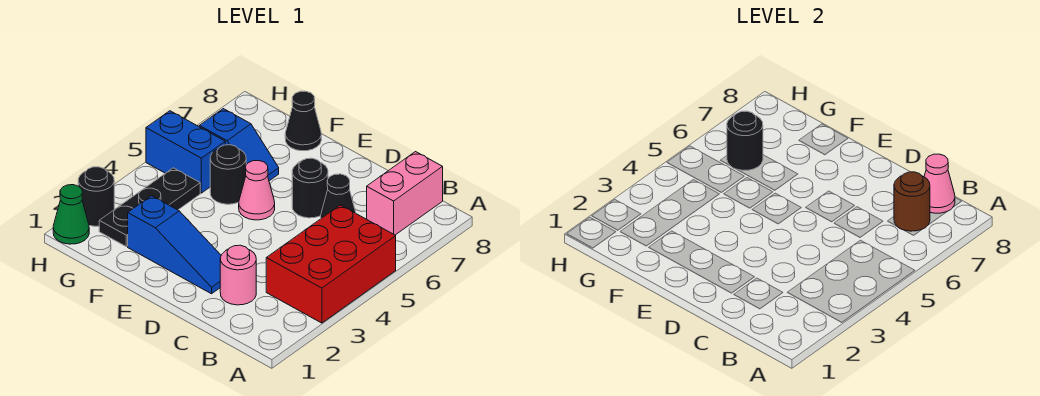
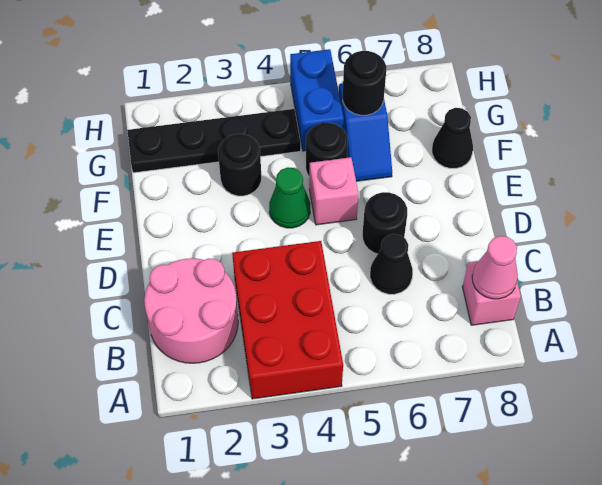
red 2x3 brick [266,205,396,323] -> red 2x3 brick turned to [232,241,343,399]
pink 1x2 brick [367,152,443,235] -> pink 1x1 brick [463,261,521,325]
brown 1x1 round brick [894,172,930,231] -> none
pink 1x1 round brick [220,245,256,305] -> pink 2x2 round brick [144,258,238,363]
blue 1x3 slope [128,196,221,294] -> none
pink 1x1 cone [239,161,275,220] -> pink 1x1 brick [309,157,358,225]
black 1x3 plate [99,168,200,246] -> black 1x4 plate [127,109,301,173]
green 1x1 cone [53,185,89,244] -> green 1x1 cone moved to [269,167,310,228]
black 1x1 round brick [78,167,114,226] -> black 1x1 round brick moved to [218,134,261,196]

